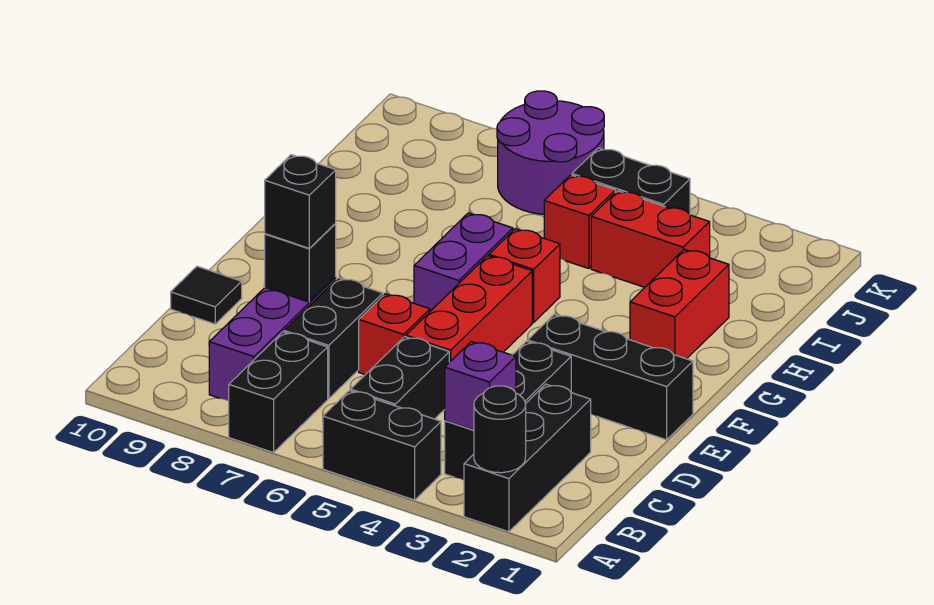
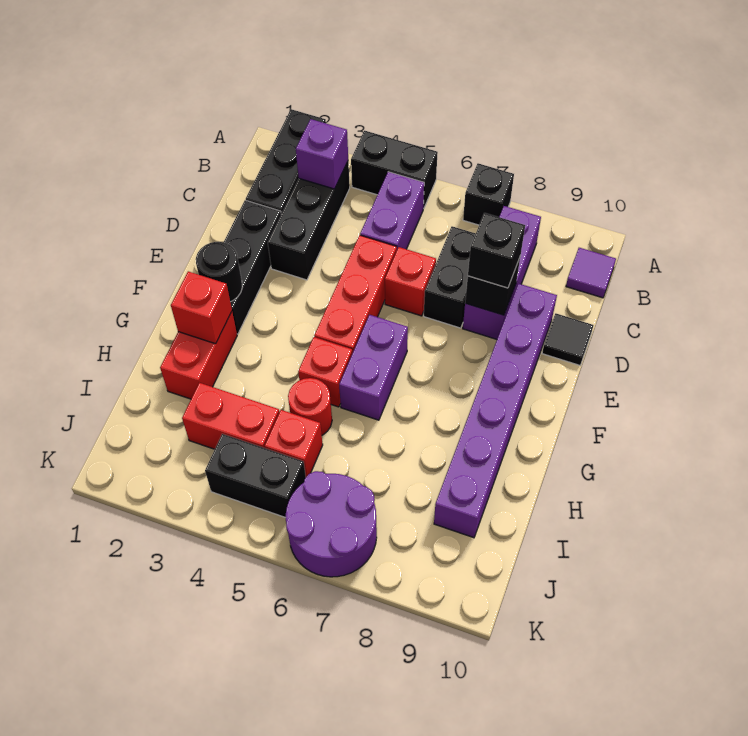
black 1x1 round brick [474,386,526,473] -> black 1x1 round brick moved to [196,242,242,302]
black 1x2 brick [229,332,328,453] -> black 1x1 brick [463,163,514,225]
black 1x2 brick [351,337,449,419] -> purple 1x2 brick [360,172,424,249]
none -> purple 1x1 tile [566,248,616,298]
none -> purple 1x6 brick [434,284,557,538]
black 1x3 brick [528,314,693,440] -> black 1x3 brick turned to [224,200,281,334]
none -> red 1x1 brick [171,271,232,344]
none -> red 1x1 round brick [288,378,332,435]

